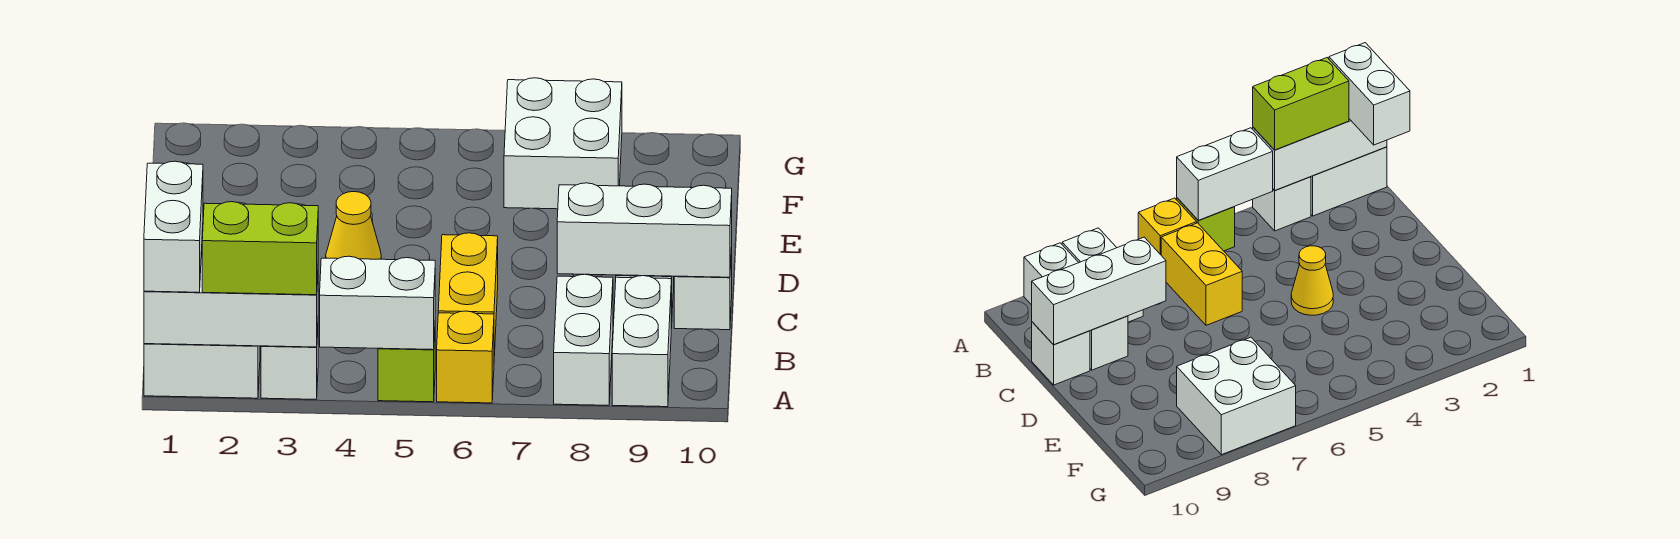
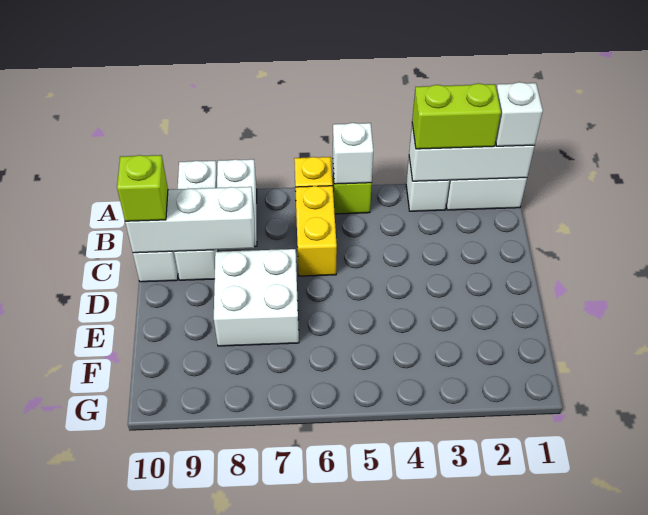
white 1x2 brick [144,161,203,292] -> white 1x1 brick [496,82,543,146]
white 1x2 brick [320,256,435,350] -> white 1x1 brick [333,123,373,184]
none -> lime 1x1 brick [117,155,168,221]
yellow 1x1 cone [326,192,381,259] -> none
white 2x2 brick [504,78,622,209] -> white 2x2 brick moved to [214,249,299,346]

